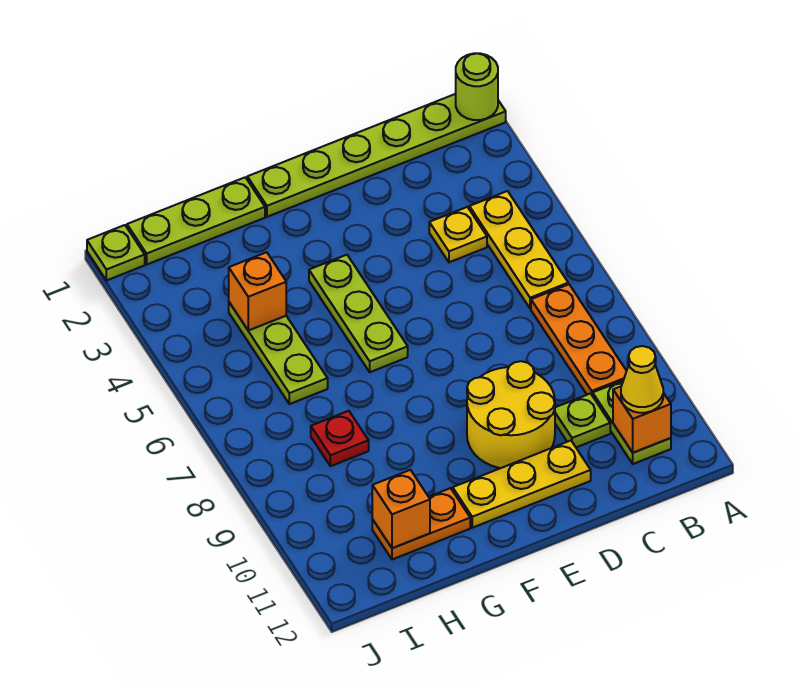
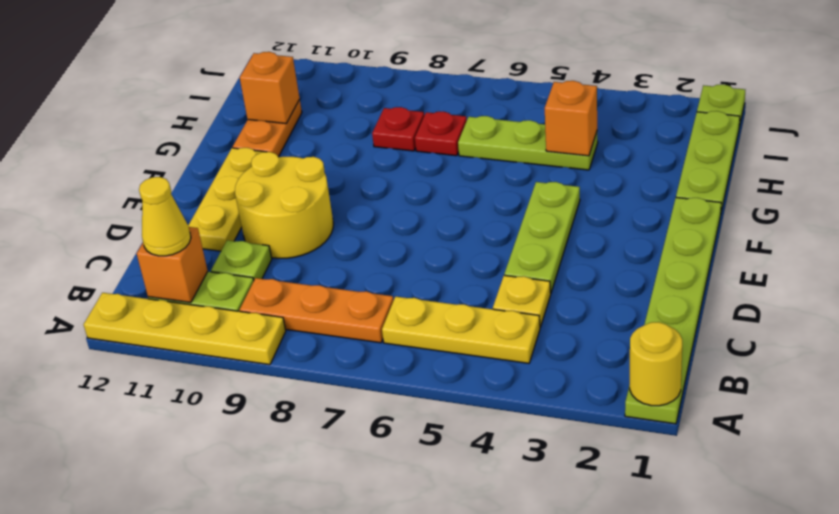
lime 1x1 round brick [456,53,498,120] -> yellow 1x1 round brick [630,322,682,406]
none -> yellow 1x4 plate [84,293,286,365]
lime 1x3 plate [309,255,408,372] -> lime 1x3 plate turned to [504,182,580,294]
none -> red 1x1 plate [415,111,467,156]

